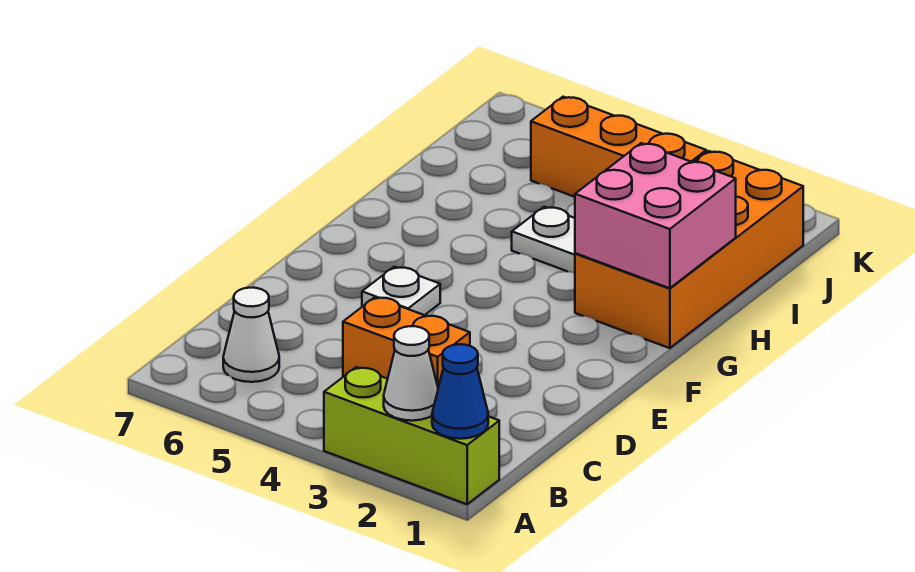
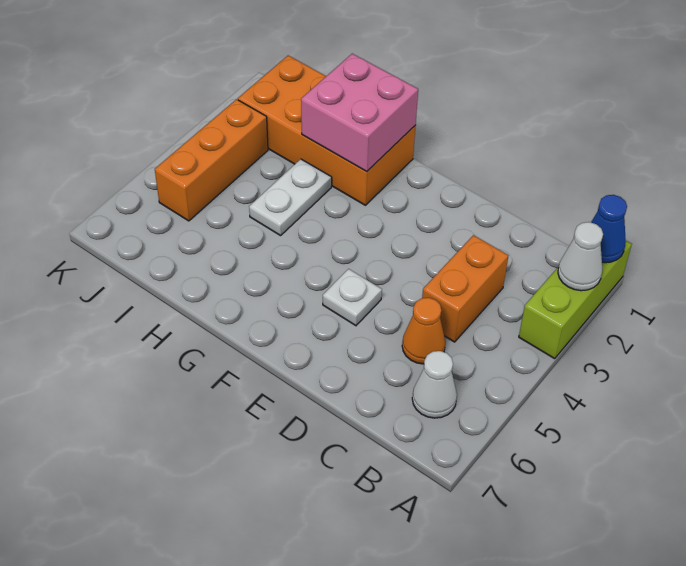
none -> orange 1x1 cone [402,298,446,364]

